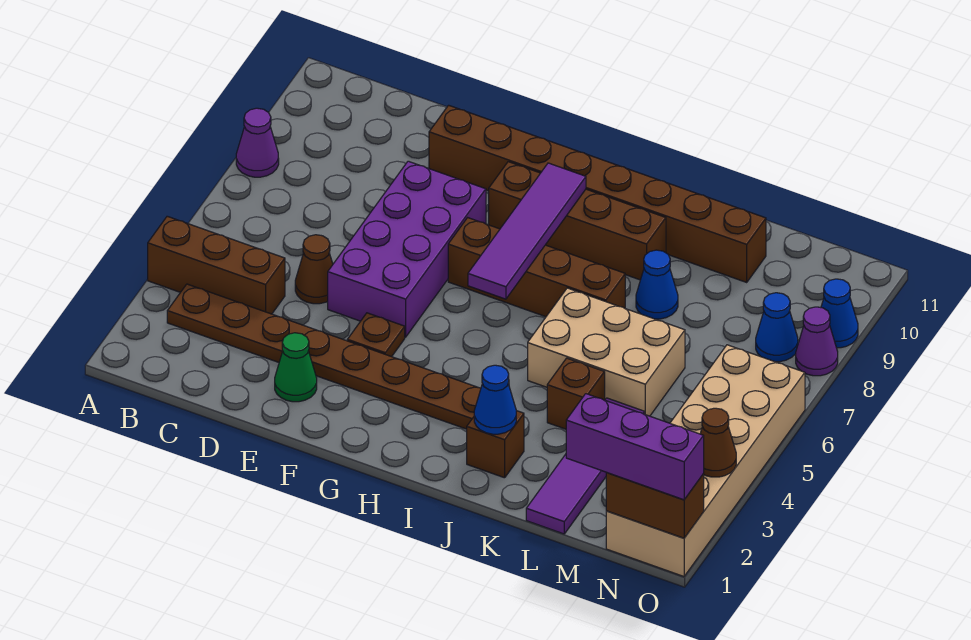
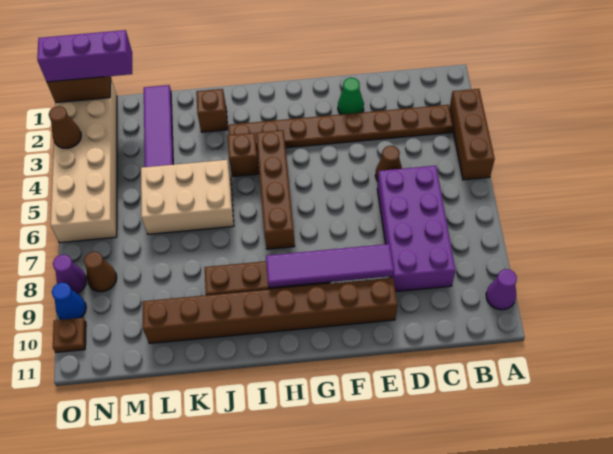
brown 1x3 brick [148,216,285,314] -> brown 1x3 brick turned to [450,89,495,180]
purple 1x1 cone [236,108,279,177] -> purple 1x1 cone moved to [486,269,517,310]
purple 2x4 brick [328,161,486,337] -> purple 2x4 brick moved to [377,166,455,292]
brown 1x1 plate [347,313,405,357] -> brown 1x1 plate moved to [53,318,86,352]
brown 1x4 brick [448,218,625,317] -> brown 1x4 brick turned to [256,130,295,249]
purple 1x4 tile [468,163,586,299] -> purple 1x4 tile turned to [266,244,394,288]
blue 1x1 cone [474,365,516,434] -> none
brown 1x1 brick [547,358,605,429] -> brown 1x1 brick moved to [227,133,259,177]
blue 1x1 cone [636,250,678,319] -> none
blue 1x1 cone [756,293,798,362] -> brown 1x1 cone [84,252,117,292]

